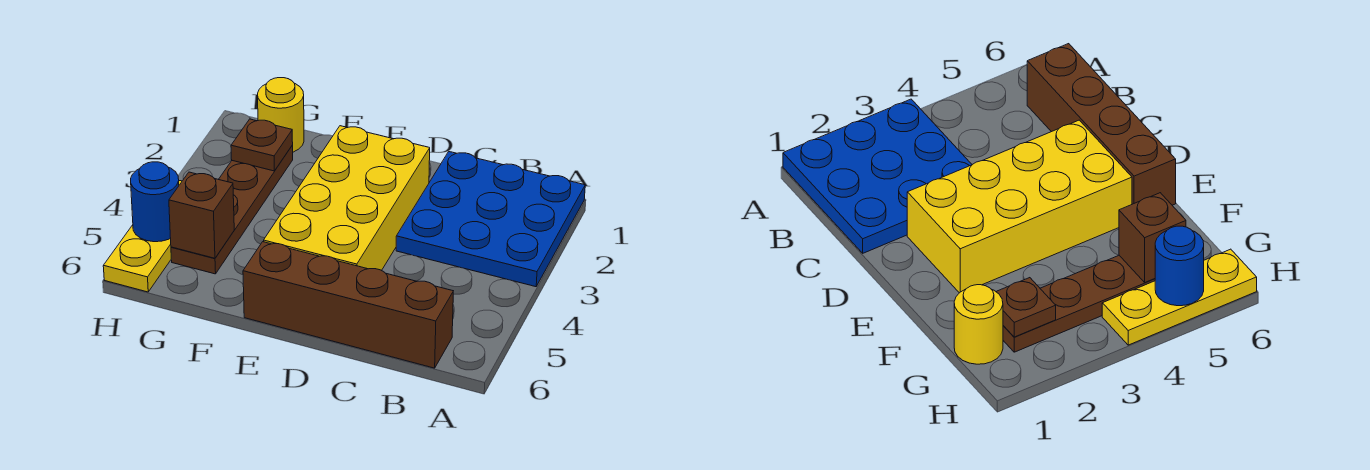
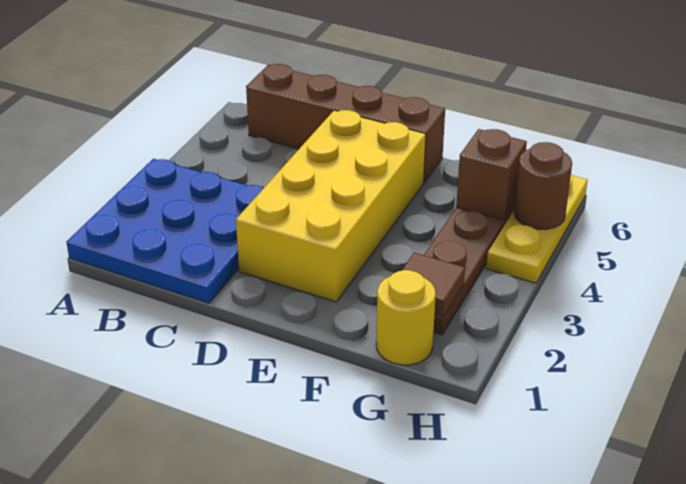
brown 1x1 plate [231,119,293,171] -> brown 1x1 tile [402,253,465,317]
blue 1x1 round brick [131,162,179,242] -> brown 1x1 round brick [514,142,572,229]

